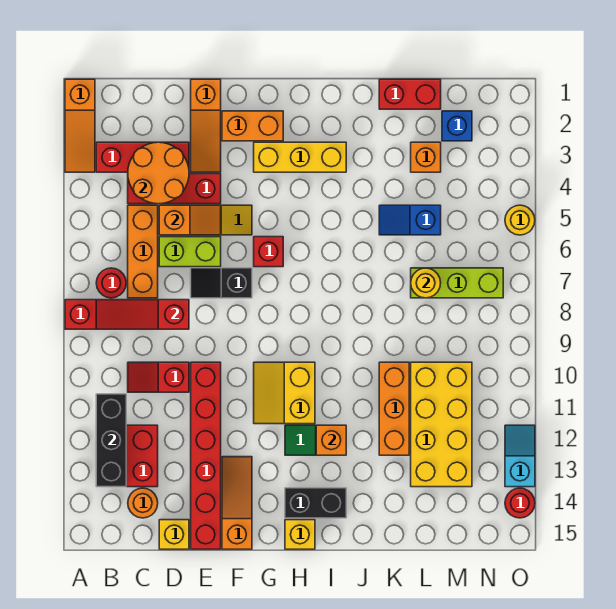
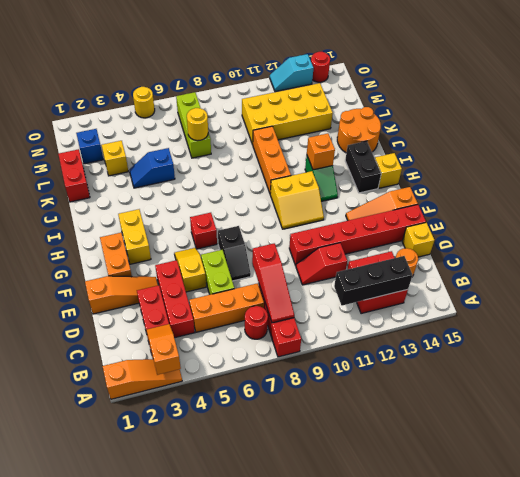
orange 2x2 round brick [128,142,189,204] -> orange 2x2 round brick moved to [337,107,381,153]
red 1x2 slope [128,362,189,392] -> red 1x2 slope turned to [296,243,347,285]
orange 1x2 slope [159,205,221,235] -> orange 1x2 slope moved to [146,324,181,375]
yellow 1x3 brick [254,142,346,172] -> yellow 1x2 brick [118,209,151,264]
blue 1x2 slope [379,205,441,235] -> blue 1x2 slope turned to [129,148,175,188]
orange 1x3 brick [379,362,409,455] -> orange 1x3 brick turned to [253,126,291,193]
orange 1x1 brick [411,142,441,172] -> yellow 1x1 brick [102,141,128,176]

